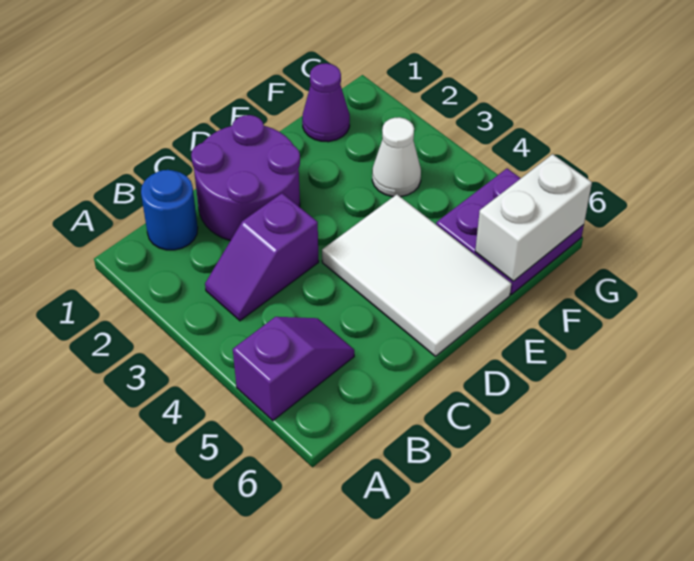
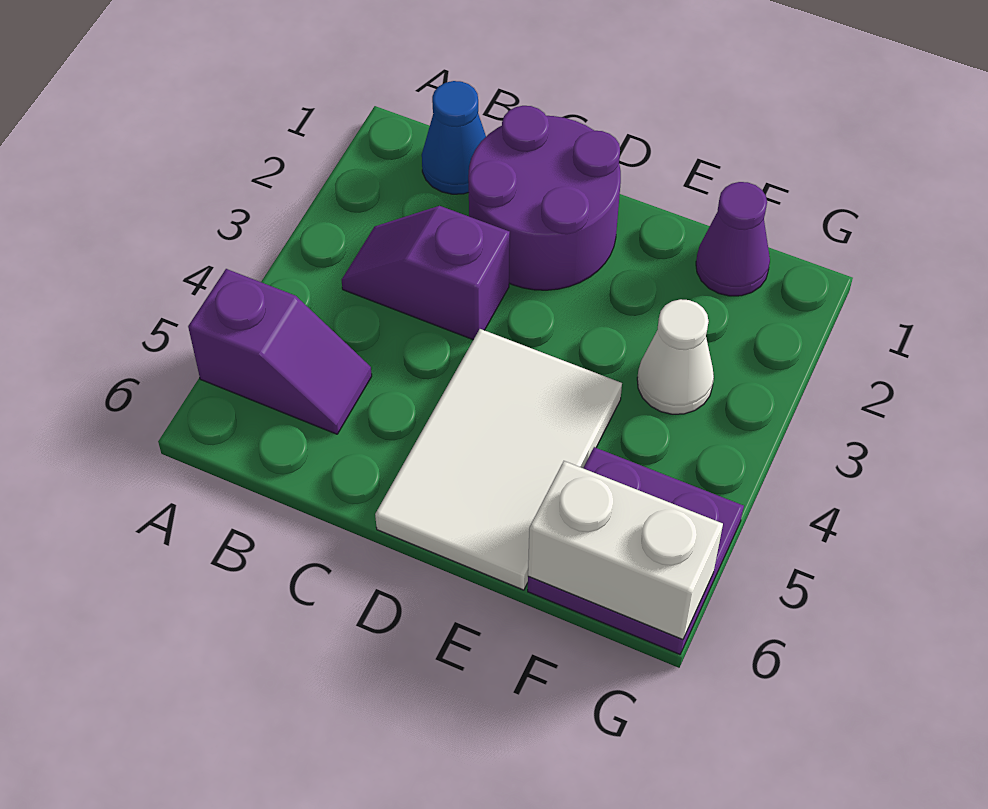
blue 1x1 round brick [141,170,198,250] -> blue 1x1 cone [422,81,486,194]

